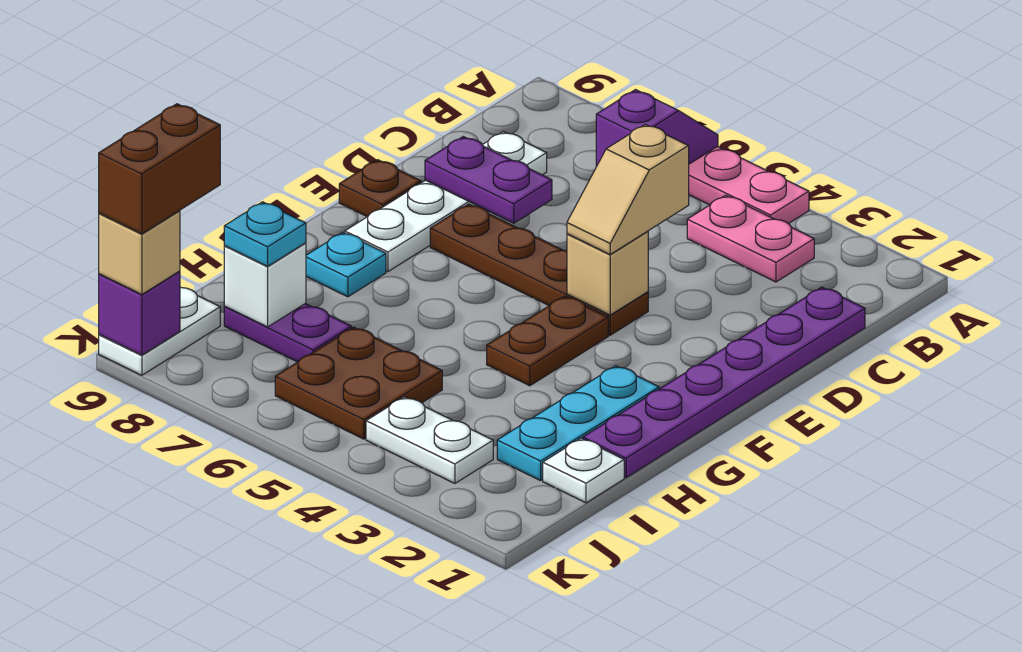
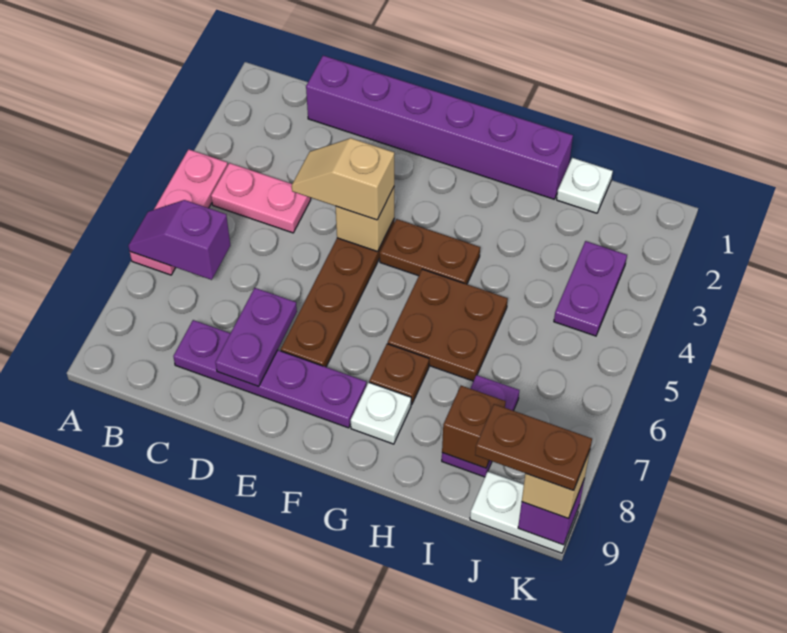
pink 1x2 plate [687,195,814,282] -> pink 1x2 plate turned to [211,163,311,233]
purple 1x6 plate [583,287,865,477] -> purple 1x6 brick [306,56,573,199]
white 1x4 plate [345,132,547,272] -> purple 1x4 plate [173,320,366,428]
tan 1x2 slope [567,124,689,254] -> tan 1x2 slope turned to [292,138,394,220]
brown 1x1 plate [339,160,421,217] -> brown 1x1 plate moved to [369,344,429,404]
cyan 1x3 plate [497,366,659,481] -> none
cyan 1x1 plate [306,232,386,297] -> white 1x1 plate [351,382,411,444]
brown 2x2 plate [275,327,442,439] -> brown 2x2 plate moved to [388,269,508,381]
white 1x1 brick [224,243,306,327] -> brown 1x1 brick [442,386,506,468]
cyan 1x1 plate [224,202,306,266] -> none
white 1x2 plate [366,397,493,483] -> purple 1x2 plate [554,241,627,336]
brown 1x2 brick [99,104,220,234] -> brown 1x2 plate [475,404,592,490]

